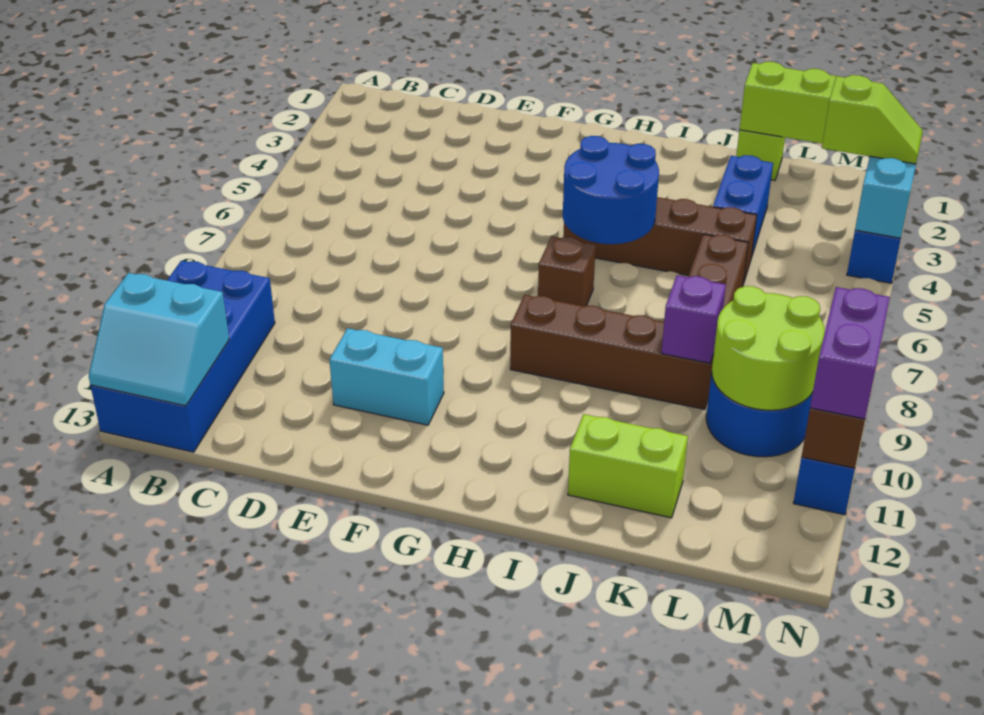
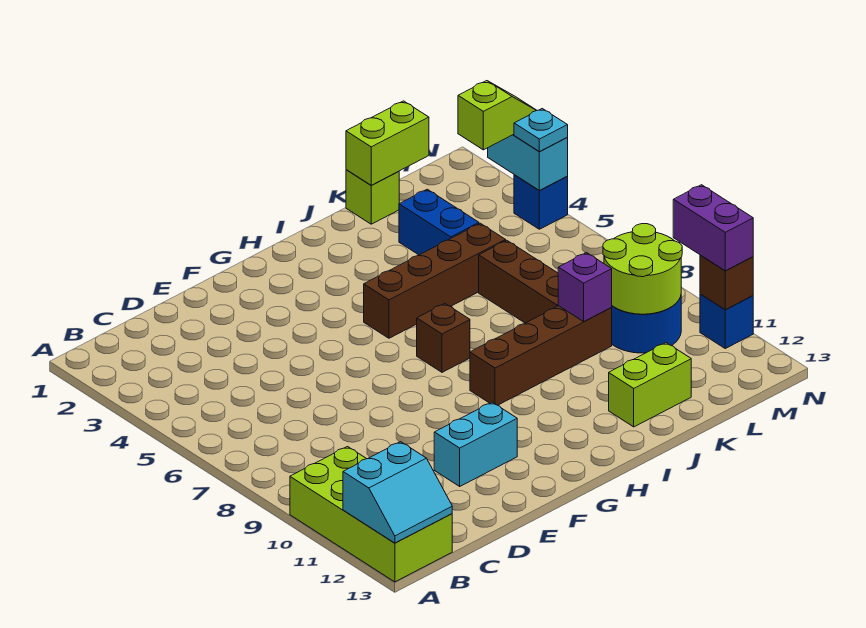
blue 2x4 brick [91,261,275,452] -> lime 2x4 brick [290,447,452,582]
blue 2x2 round brick [563,136,659,244] -> none
none -> cyan 1x1 plate [514,109,568,152]

